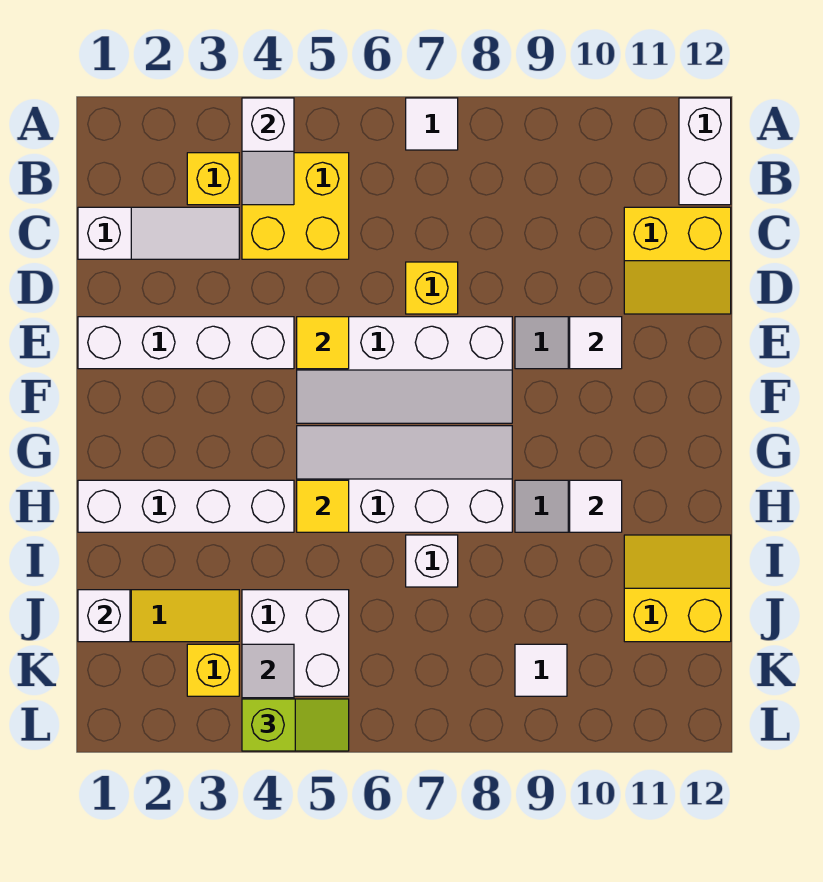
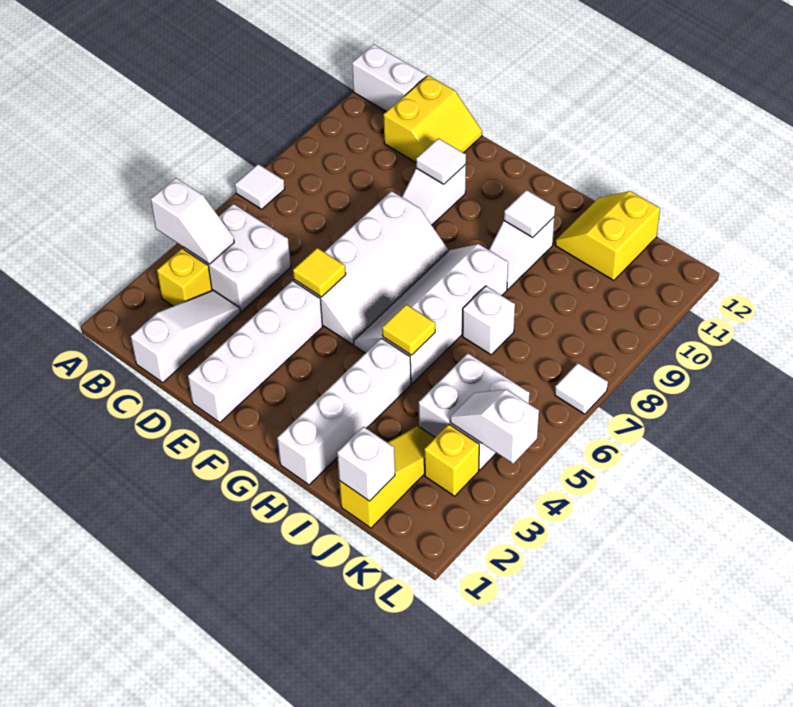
yellow 2x2 brick [242,153,349,259] -> white 2x2 brick [183,204,291,311]
yellow 1x1 brick [406,262,458,314] -> none
white 1x1 tile [515,644,567,696] -> white 1x1 tile moved to [555,363,608,414]
lime 1x2 slope [242,699,349,751] -> none

